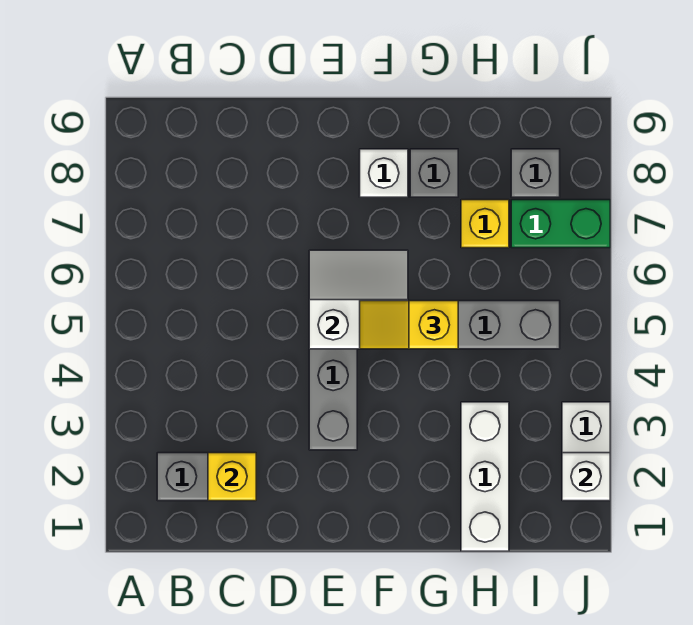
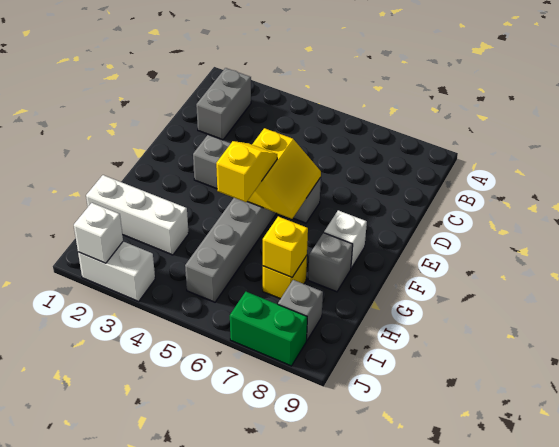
yellow 1x1 brick [208,453,256,501] -> yellow 1x1 brick moved to [263,217,308,277]
white 2x2 slope [309,250,408,349] -> yellow 2x2 slope [247,128,321,219]
green 1x2 brick [511,200,610,248] -> green 1x2 brick turned to [230,292,307,366]

